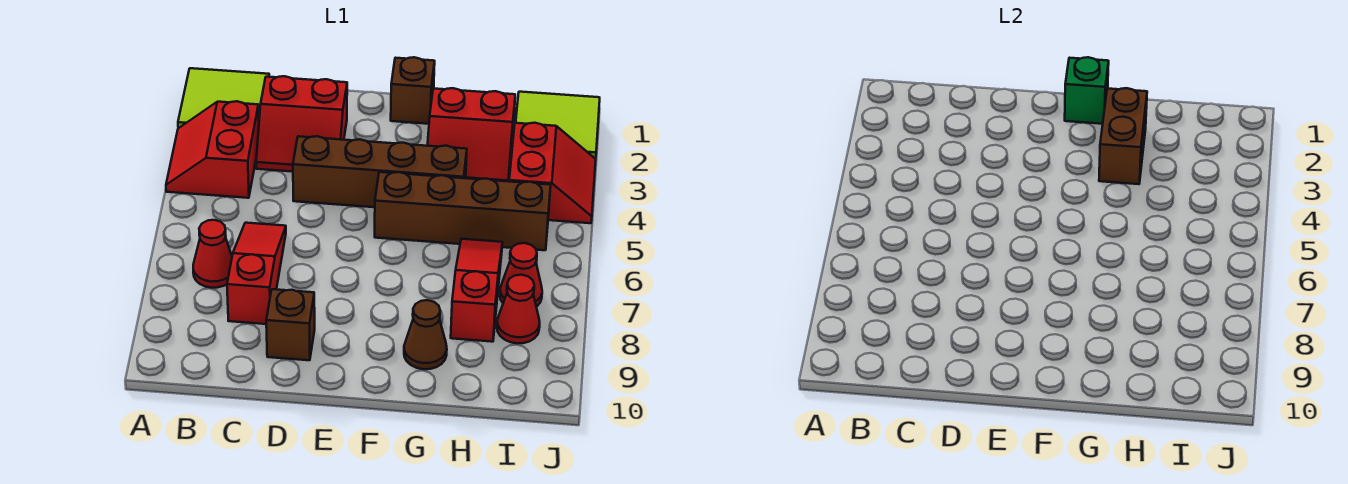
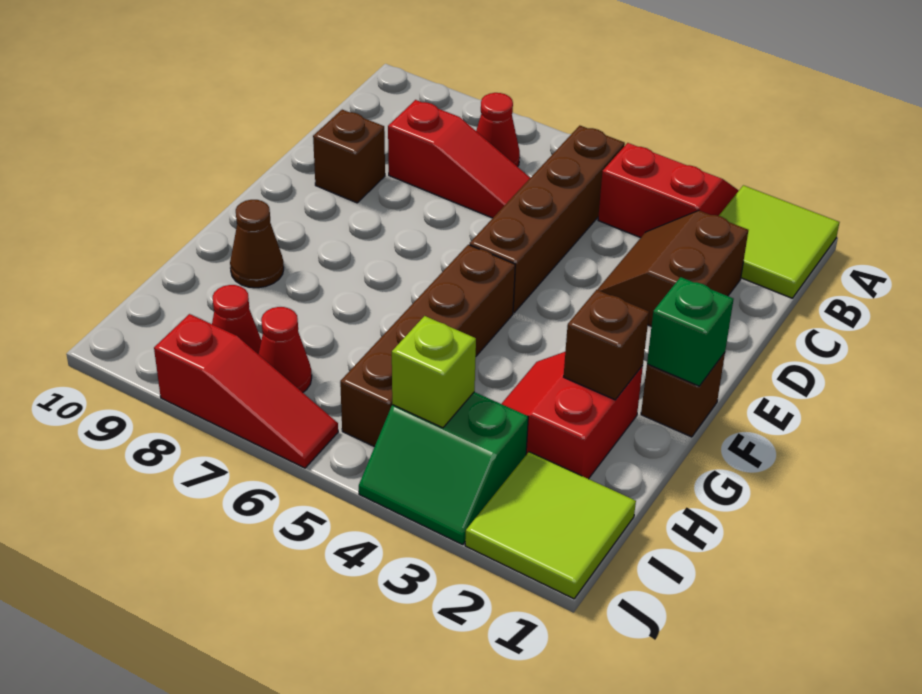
red 2x2 slope [256,76,347,172] -> brown 2x2 slope [597,210,748,326]
brown 1x4 brick [293,136,467,207] -> brown 1x4 brick moved to [470,126,625,313]
brown 1x2 brick [1099,88,1147,184] -> brown 1x1 brick [564,290,649,400]
red 1x3 slope [451,239,502,342] -> red 1x3 slope moved to [154,314,338,468]
red 2x2 slope [509,123,596,223] -> green 2x2 slope [359,392,528,545]
none -> lime 1x1 brick [392,316,476,428]

